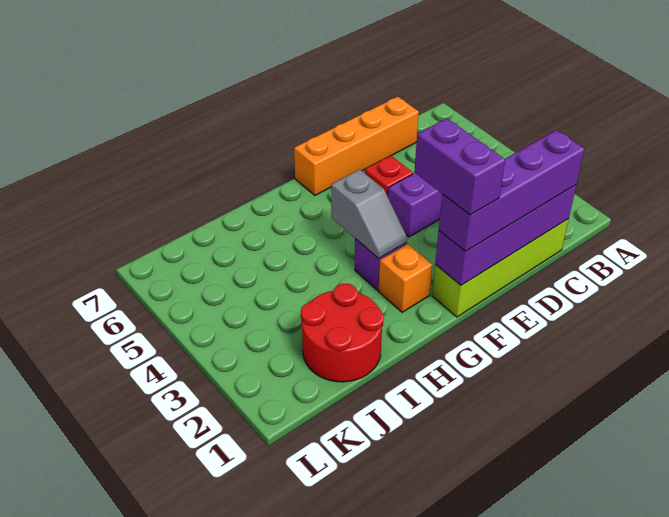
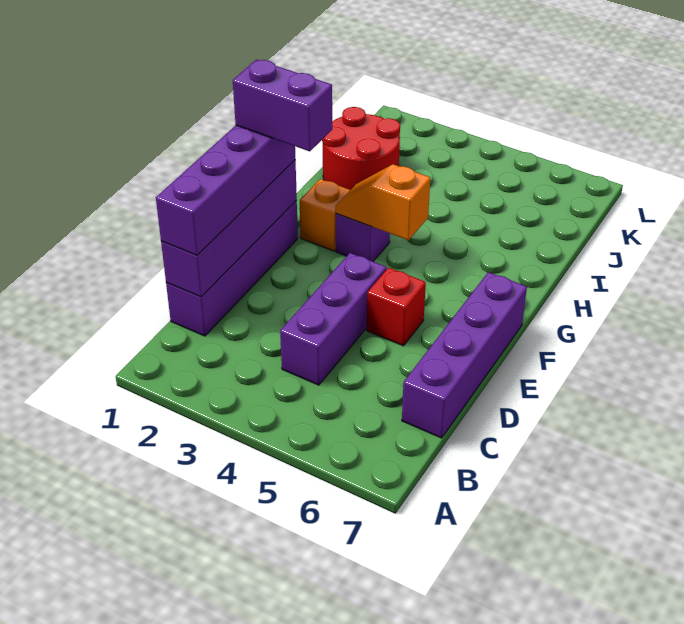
lime 1x4 brick [432,219,569,317] -> purple 1x4 brick [166,201,298,336]
orange 1x4 brick [294,97,419,195] -> purple 1x4 brick [402,272,527,438]
grey 1x2 slope [331,170,407,258] -> orange 1x2 slope [336,164,430,240]

